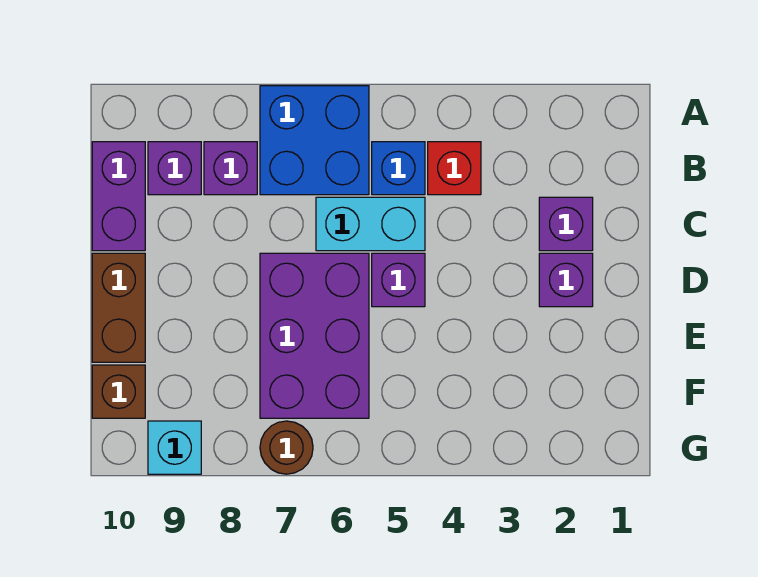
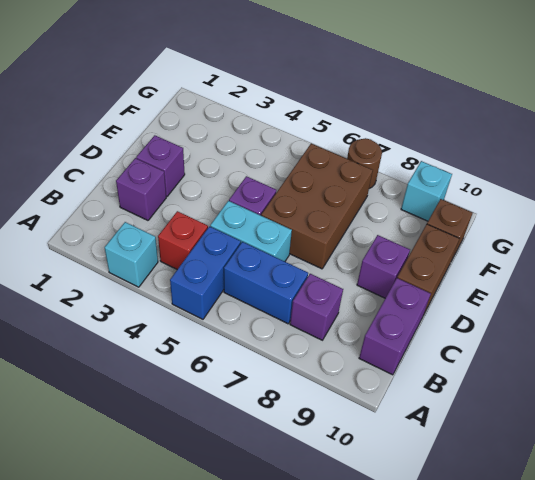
none -> cyan 1x1 brick [105,222,158,287]
blue 2x2 brick [260,86,369,195] -> blue 1x2 brick [224,242,308,324]
blue 1x1 brick [372,142,425,195] -> blue 1x2 brick [170,226,241,319]
purple 1x1 brick [148,142,201,195] -> purple 1x1 brick moved to [357,235,410,298]
purple 2x3 brick [260,253,369,418] -> brown 2x3 brick [261,144,373,269]

